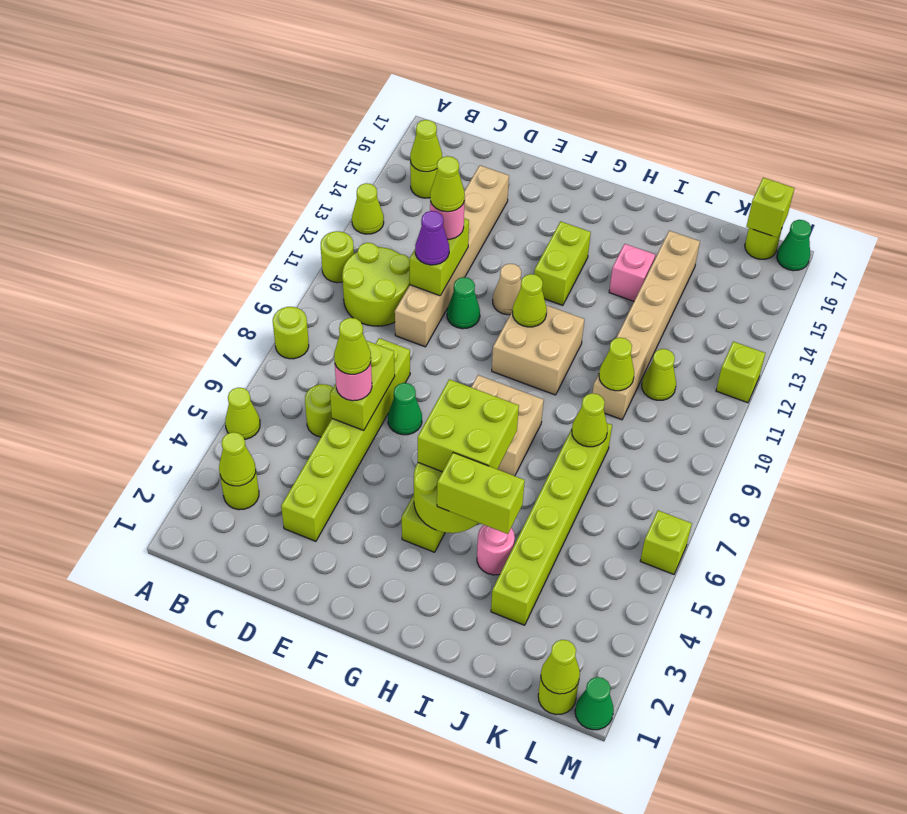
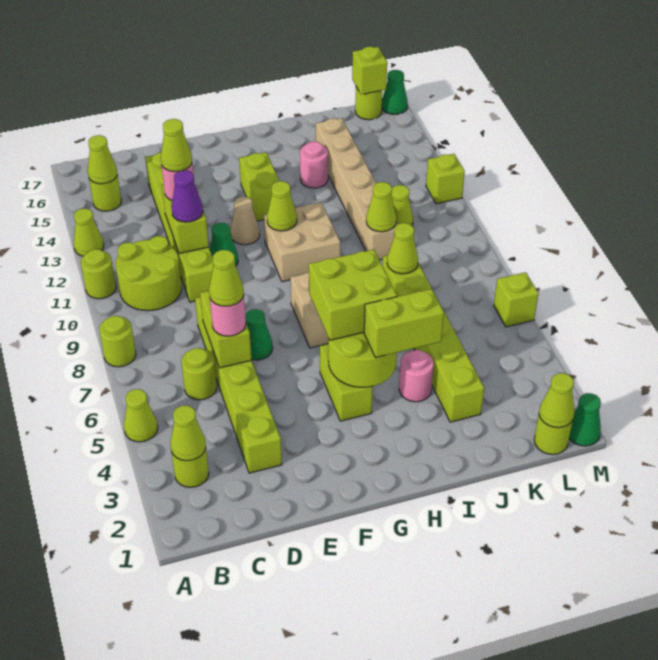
tan 1x6 brick [395,165,509,347] -> lime 1x6 brick [145,152,213,302]
pink 1x1 brick [609,244,655,301] -> pink 1x1 round brick [300,142,328,188]

